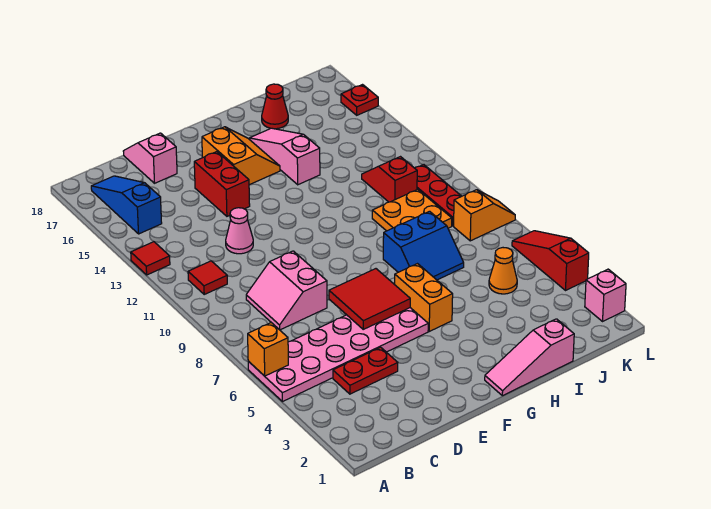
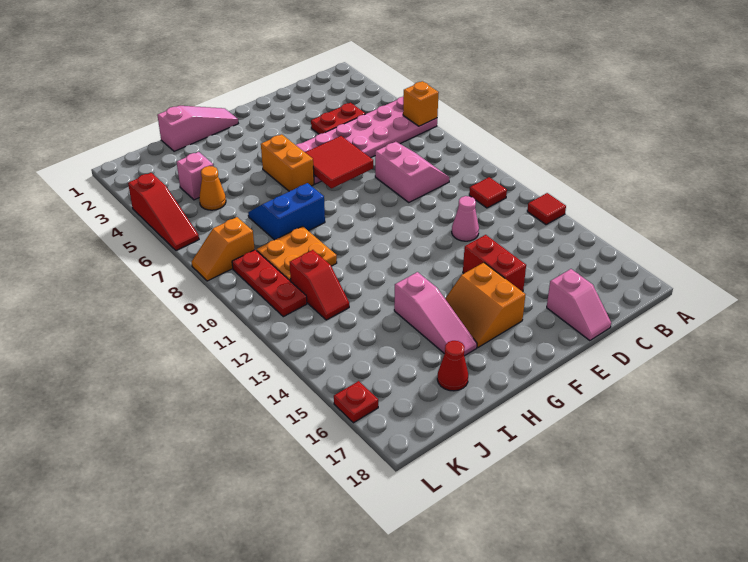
blue 1x3 slope [91,176,162,234] -> none
pink 1x1 brick [585,269,626,321] -> pink 1x1 brick moved to [177,152,213,200]

